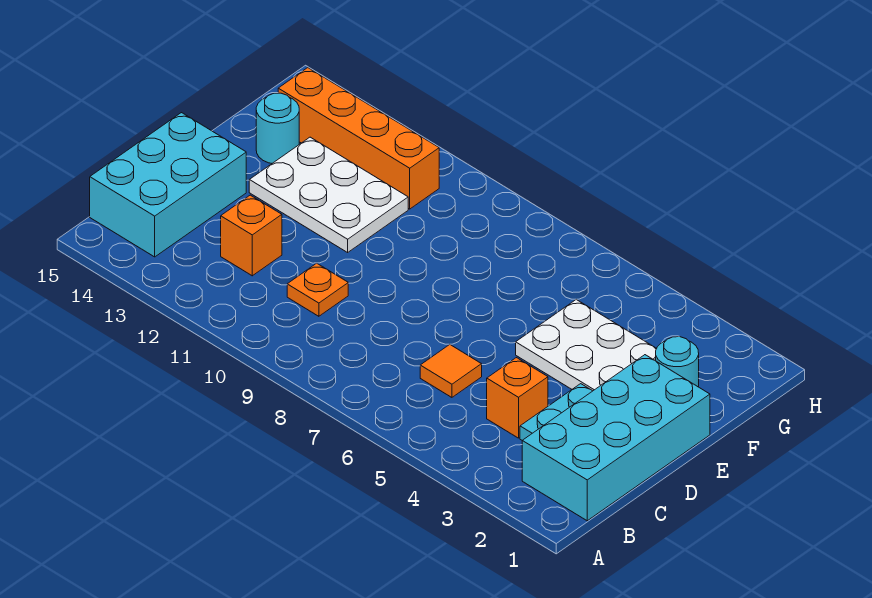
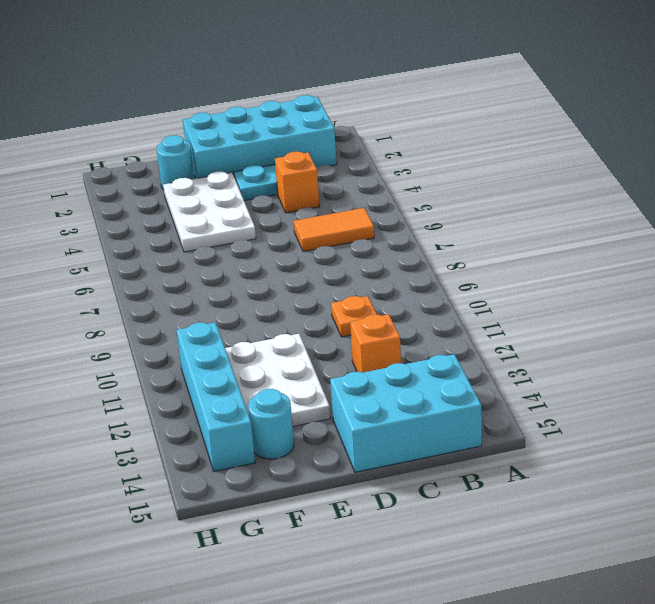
orange 1x1 tile [420,344,482,397] -> orange 1x2 tile [294,208,374,251]
orange 1x4 brick [278,68,439,209] -> cyan 1x4 brick [177,322,255,471]

